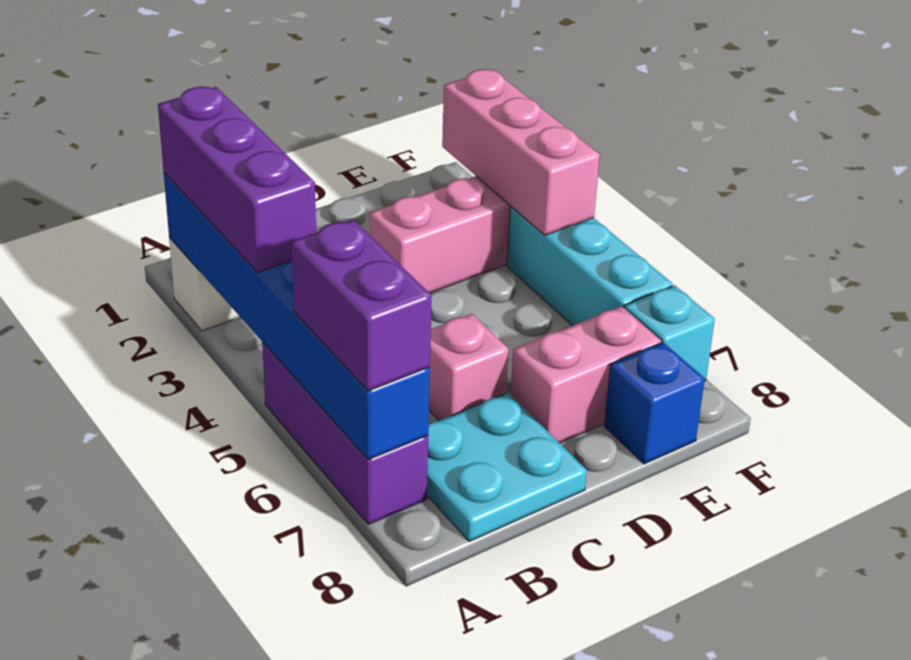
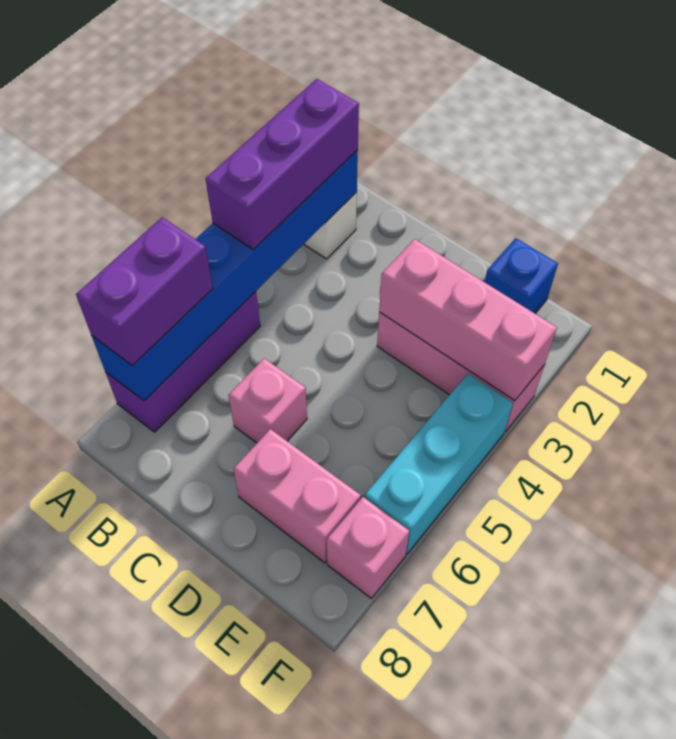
cyan 2x2 plate [427,393,587,542] -> none
blue 1x1 brick [604,342,705,464] -> blue 1x1 brick moved to [485,238,558,313]
pink 1x3 brick [442,69,600,235] -> pink 1x3 brick turned to [379,239,557,401]
cyan 1x1 brick [624,285,715,381] -> pink 1x1 brick [327,497,409,598]

